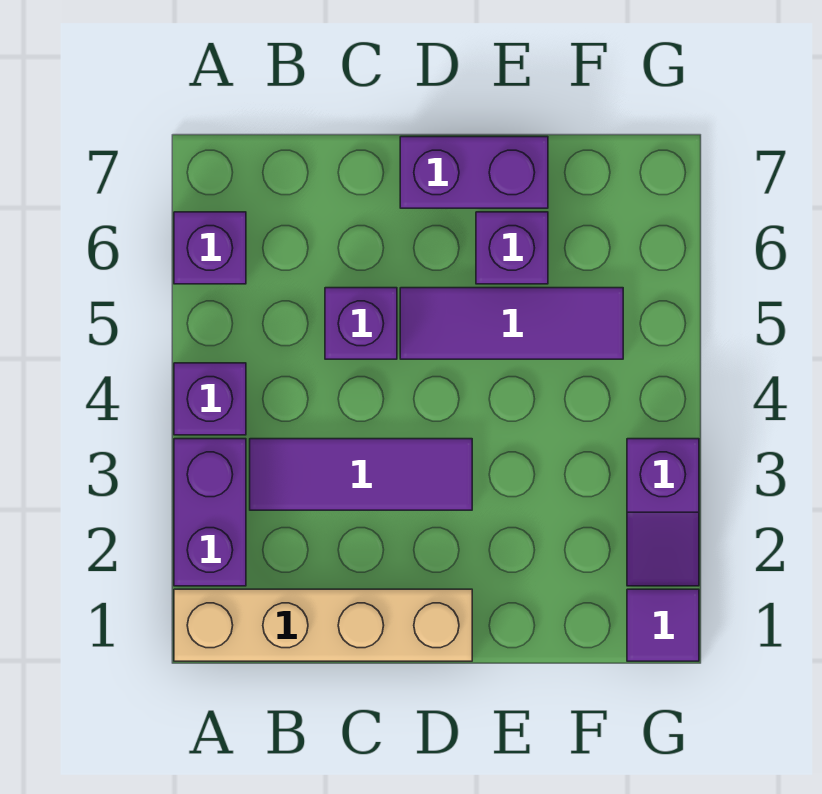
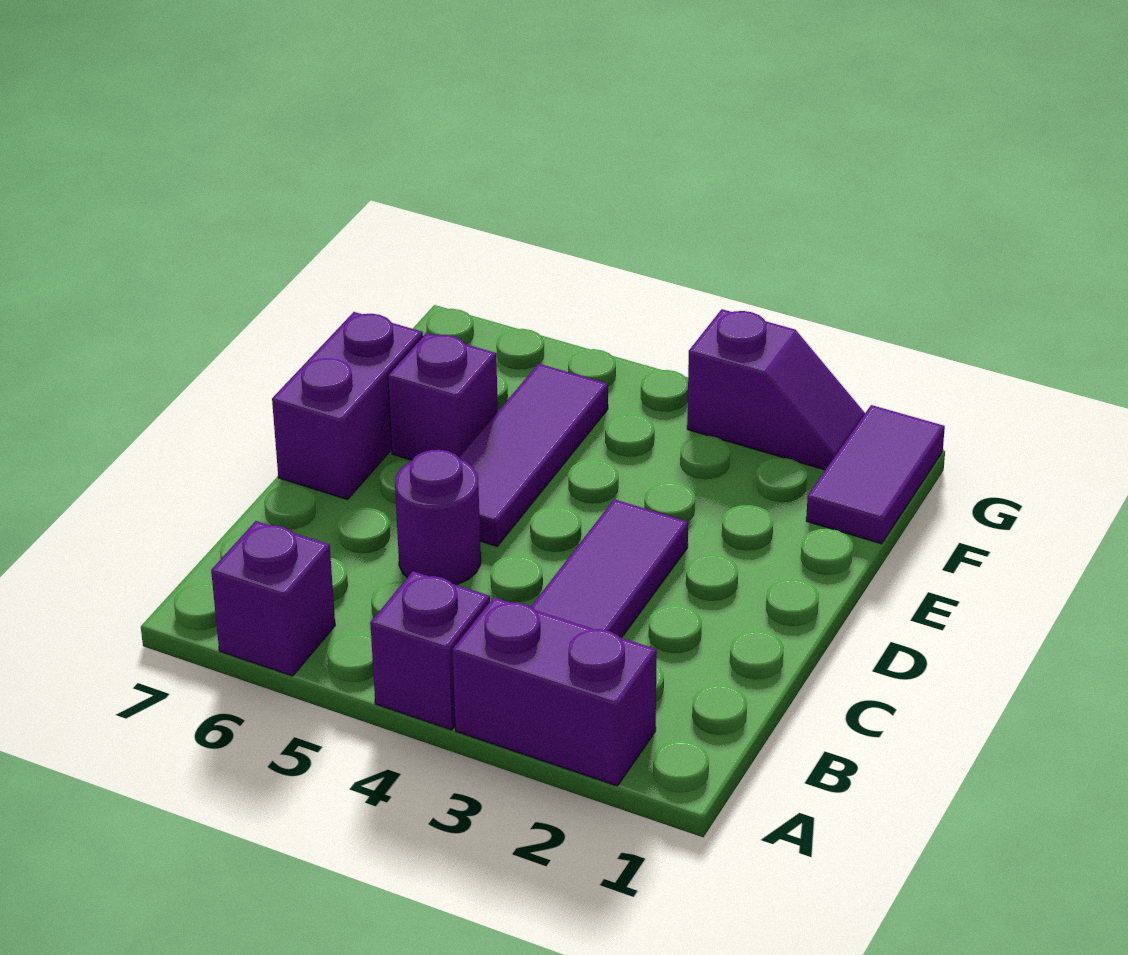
tan 1x4 brick [174,589,472,661] -> none
purple 1x1 brick [325,288,397,359] -> purple 1x1 round brick [395,450,481,585]
purple 1x1 tile [627,589,699,661] -> purple 1x2 tile [806,405,945,544]

